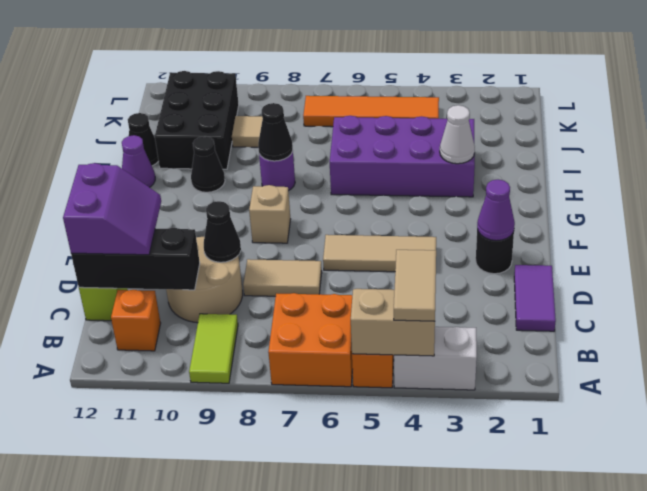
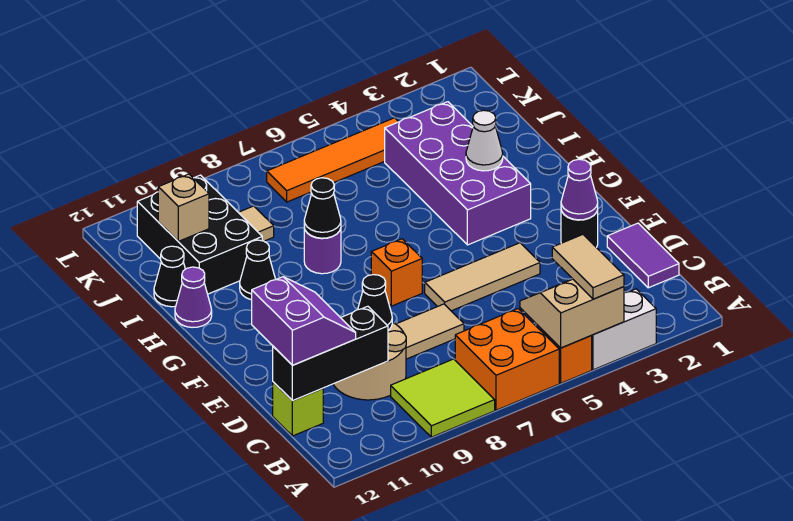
lime 1x2 tile [189,314,238,383] -> lime 2x2 tile [391,359,495,437]
orange 1x1 brick [111,290,161,351] -> orange 1x1 brick moved to [371,239,422,306]
tan 1x1 brick [249,185,291,243] -> tan 1x1 brick moved to [158,174,209,241]
purple 2x4 brick [330,116,475,197] -> purple 2x4 brick turned to [385,102,531,245]

